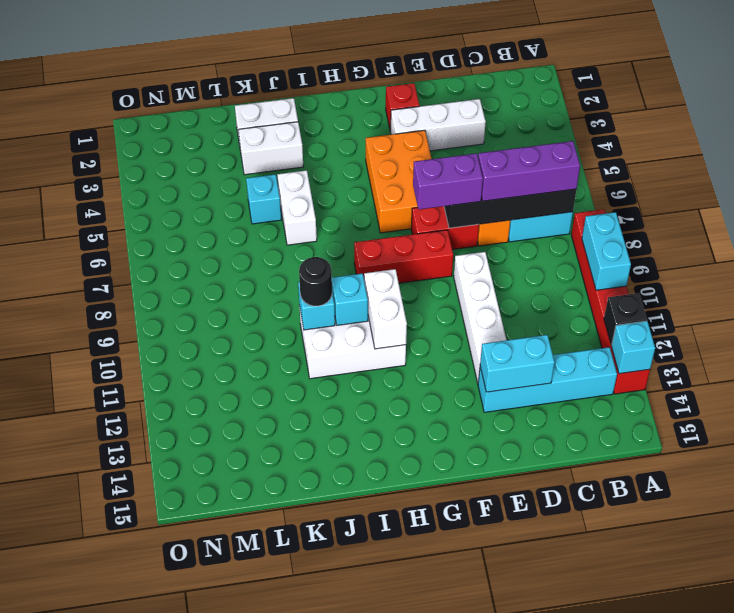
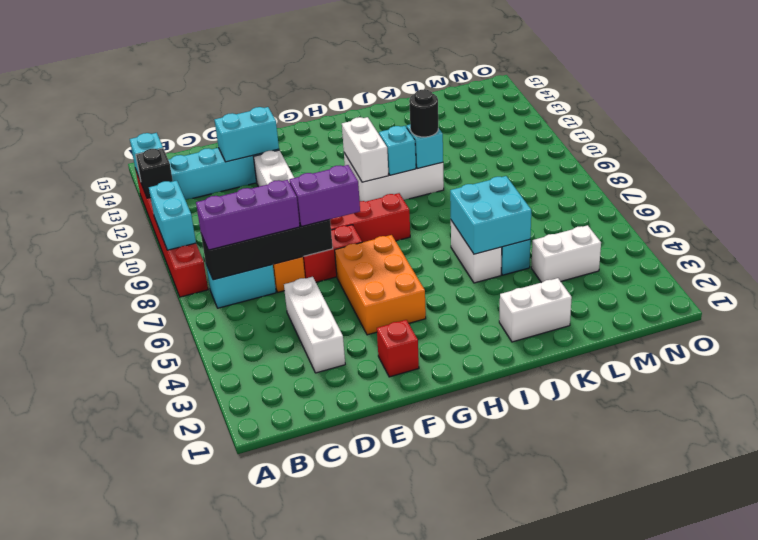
white 1x3 brick [391,99,486,151] -> white 1x3 brick turned to [284,277,345,373]
white 1x2 brick [239,122,303,175] -> white 1x2 brick moved to [531,225,601,283]
none -> cyan 2x2 brick [450,176,531,254]

